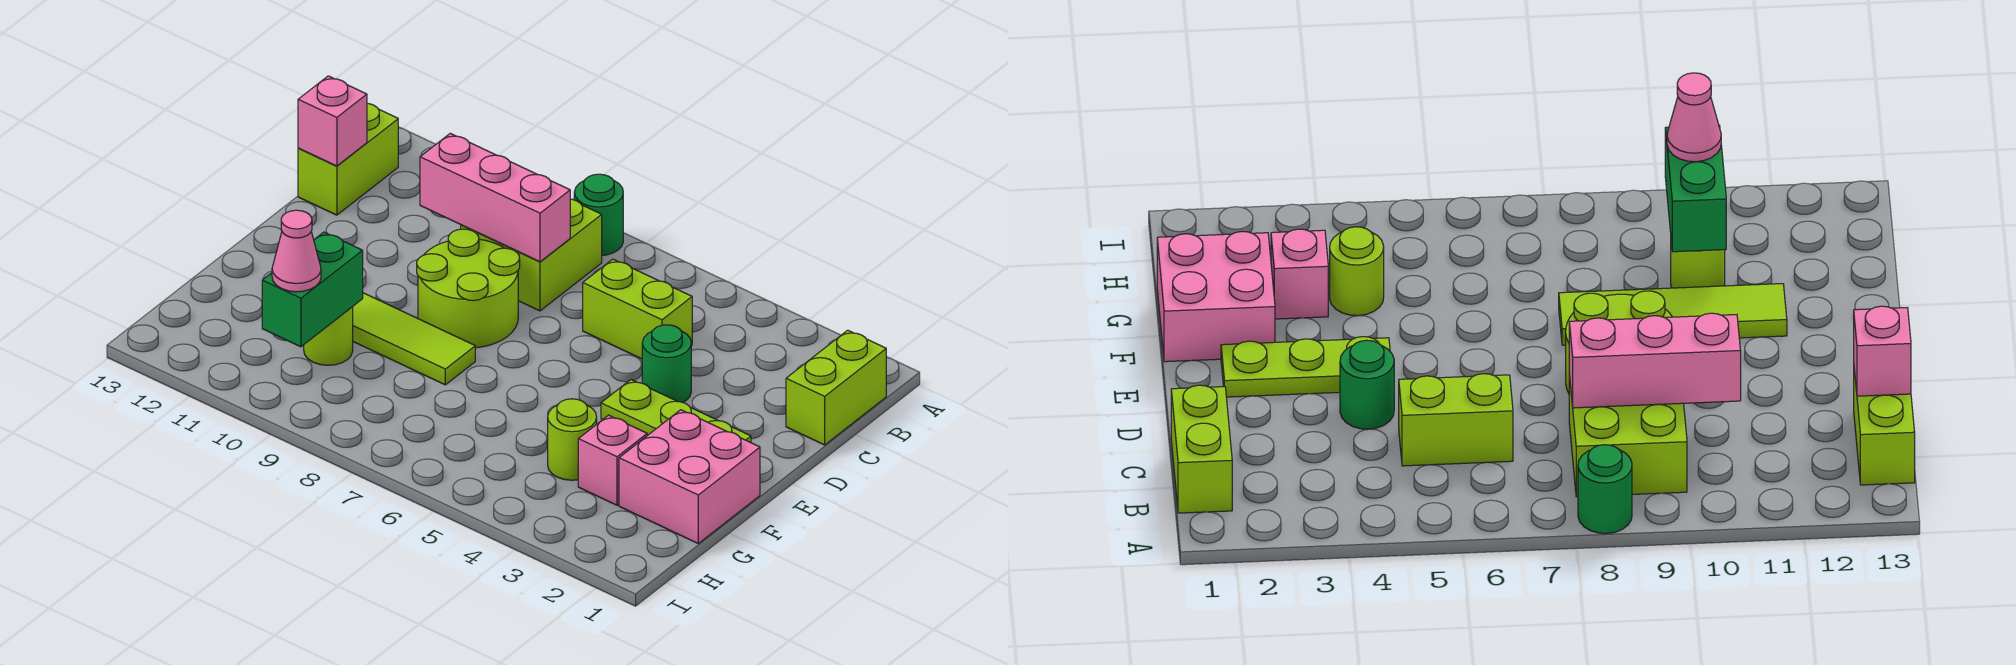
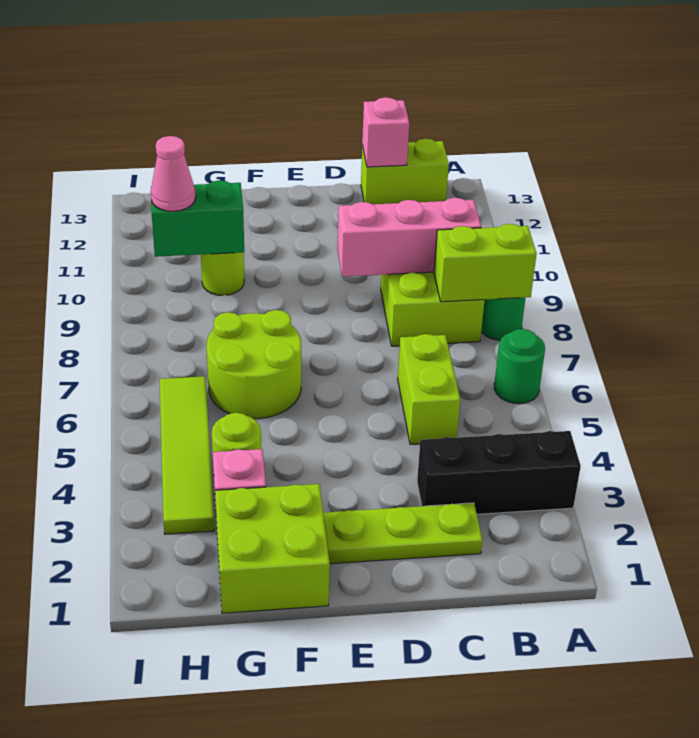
none -> black 1x3 brick [417,431,581,514]
lime 1x2 brick [786,330,886,445] -> lime 1x2 brick moved to [434,224,537,302]
pink 1x3 brick [420,133,570,262] -> pink 1x3 brick turned to [338,198,481,277]
green 1x1 round brick [642,325,691,402] -> green 1x1 round brick moved to [494,329,545,404]
lime 2x2 round brick [417,229,520,348] -> lime 2x2 round brick moved to [206,310,301,419]
lime 1x3 plate [601,380,751,443] -> lime 1x3 plate turned to [323,503,483,564]
pink 2x2 brick [619,410,760,543] -> lime 2x2 brick [215,484,330,613]
lime 1x4 tile [353,293,475,385] -> lime 1x4 tile moved to [160,376,214,534]

